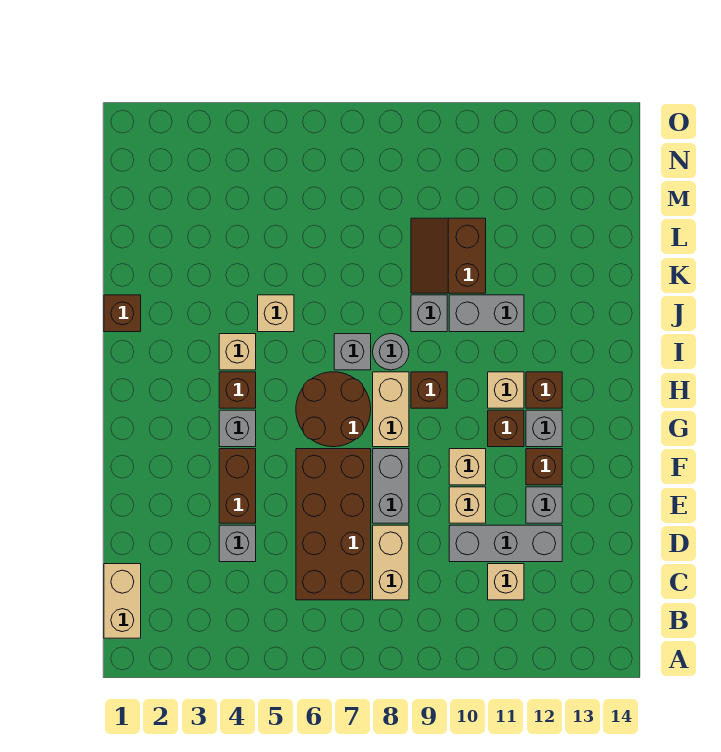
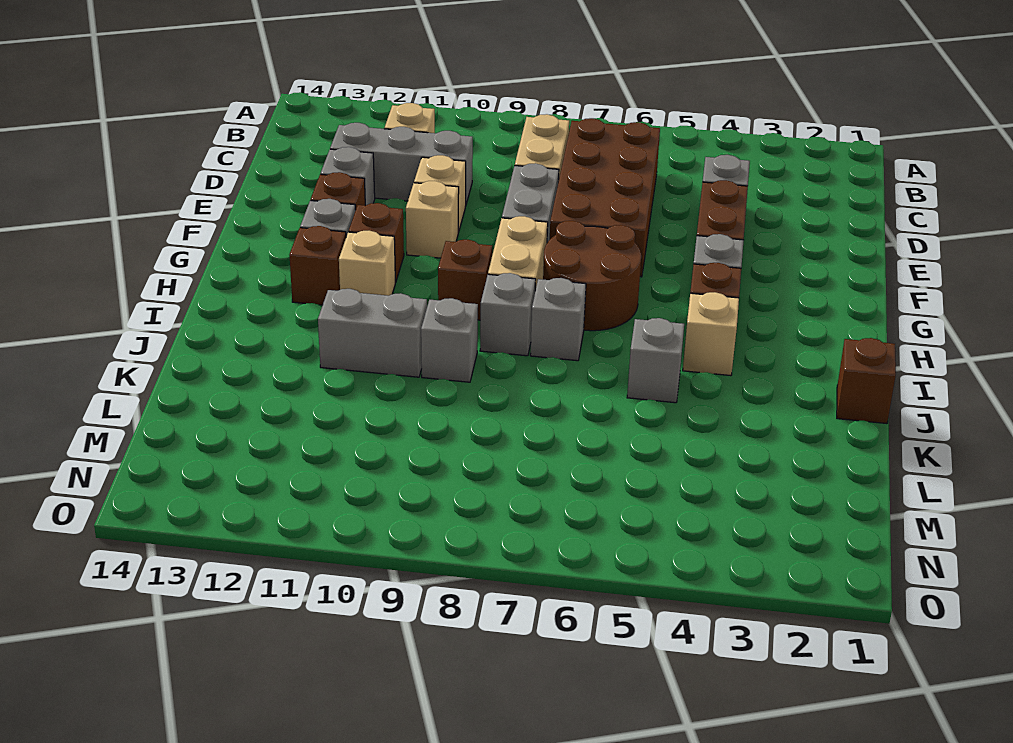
tan 1x2 brick [104,564,141,638] -> none
grey 1x1 round brick [373,334,409,370] -> grey 1x1 brick [480,273,536,356]
tan 1x1 brick [258,295,294,332] -> grey 1x1 brick [627,318,684,403]
brown 2x2 slope [411,218,486,293] -> none

